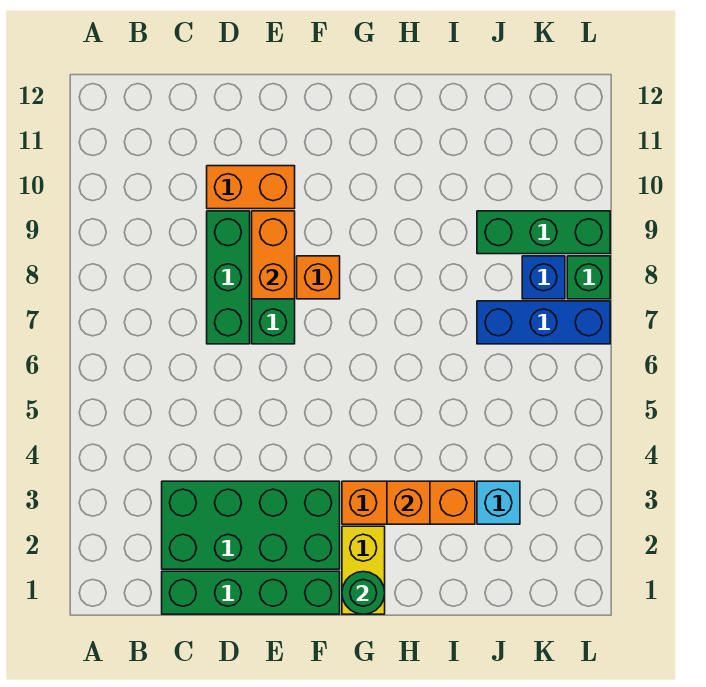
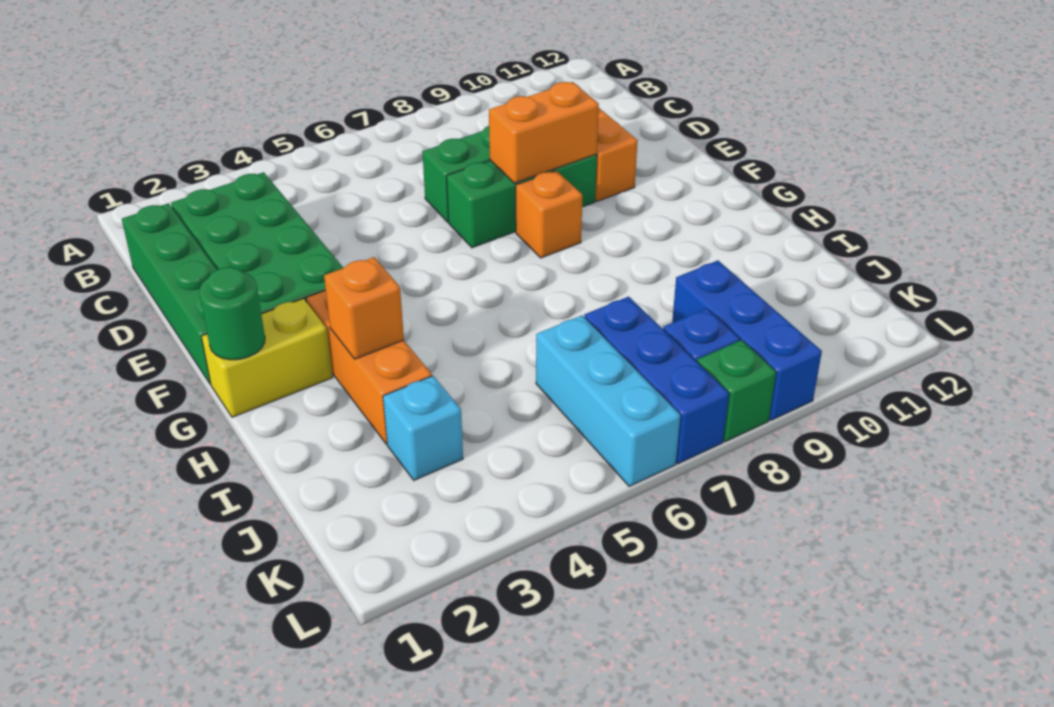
none -> cyan 1x3 brick [536,316,680,486]
green 1x3 brick [477,211,610,254] -> blue 1x3 brick [672,261,822,420]

